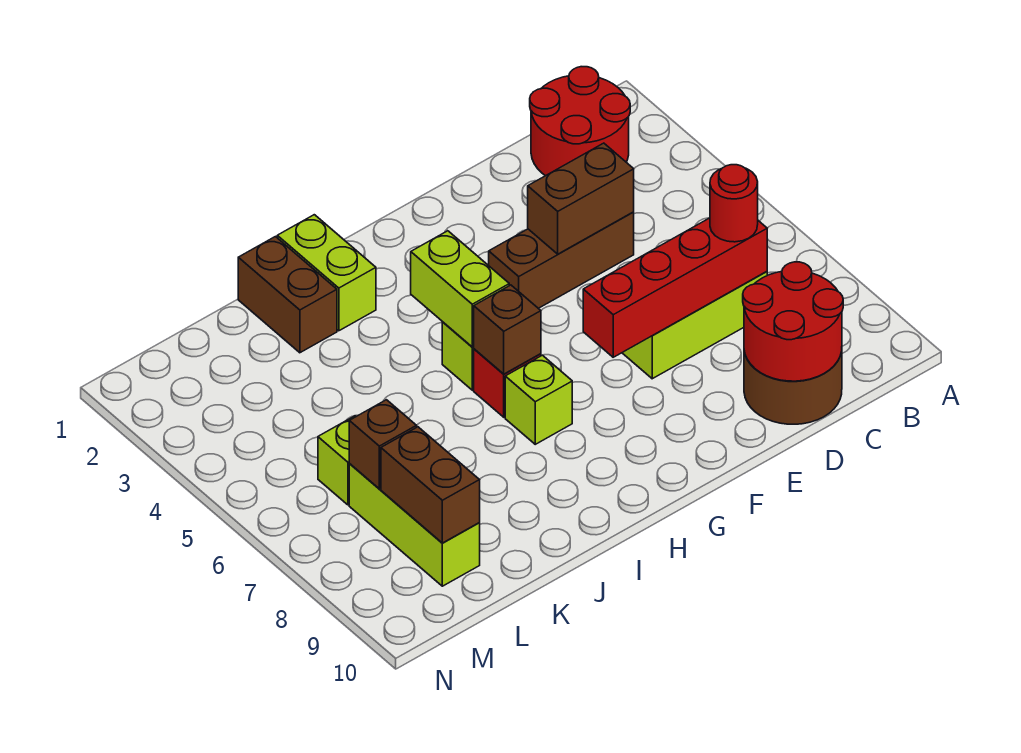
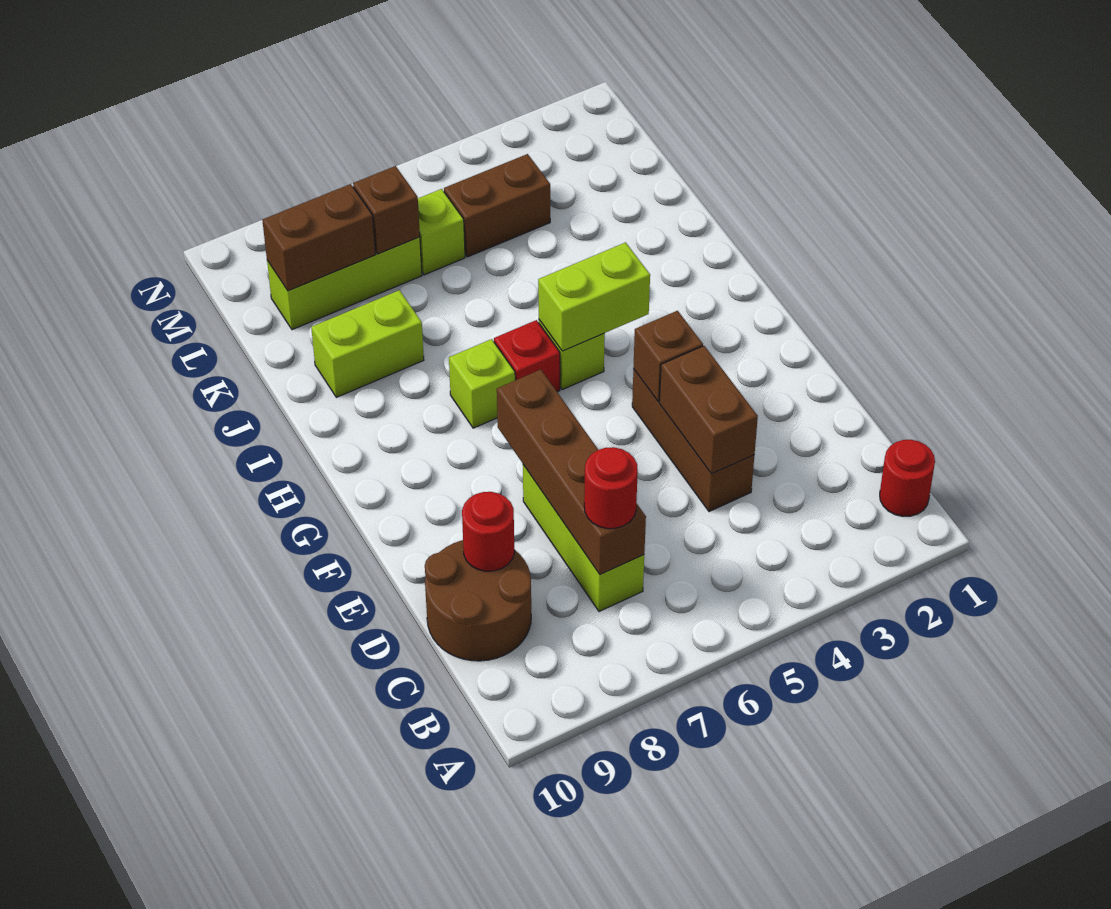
red 2x2 round brick [530,67,630,176] -> red 1x1 round brick [880,440,935,516]
red 1x4 brick [583,218,767,357] -> brown 1x4 brick [497,370,646,575]
red 2x2 round brick [743,262,843,381] -> red 1x1 round brick [462,492,514,571]
brown 1x1 brick [474,285,541,374] -> brown 1x1 brick moved to [633,311,703,401]
lime 1x2 brick [277,215,376,331] -> lime 1x2 brick moved to [311,290,424,397]
brown 1x2 brick [238,237,337,353] -> brown 1x2 brick moved to [444,154,550,257]

